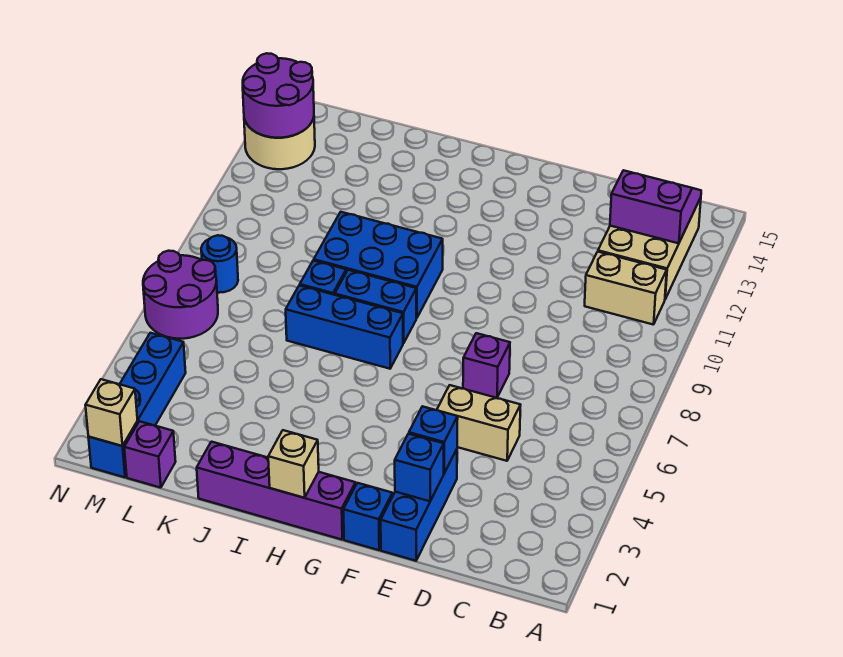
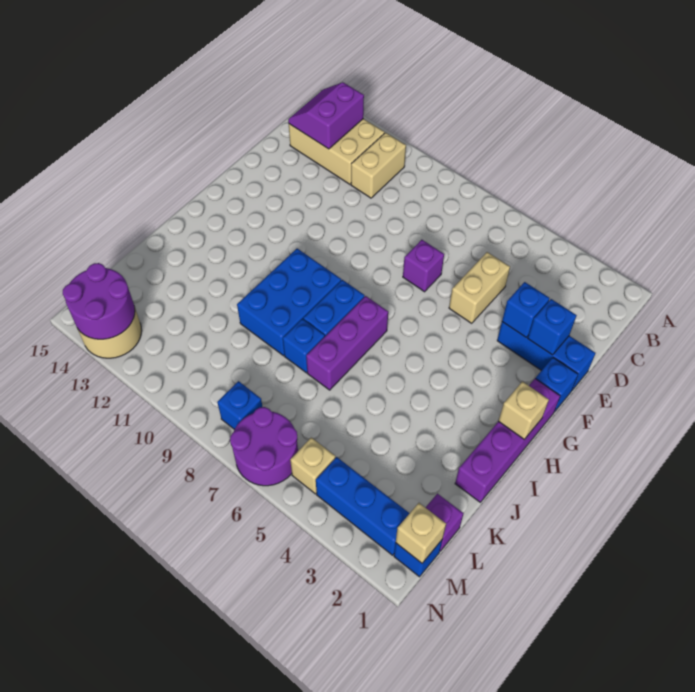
blue 1x3 brick [286,285,403,369] -> purple 1x3 brick [306,296,388,390]
none -> tan 1x1 brick [290,437,335,494]
blue 1x1 round brick [201,235,238,293] -> blue 1x1 brick [217,381,262,429]

